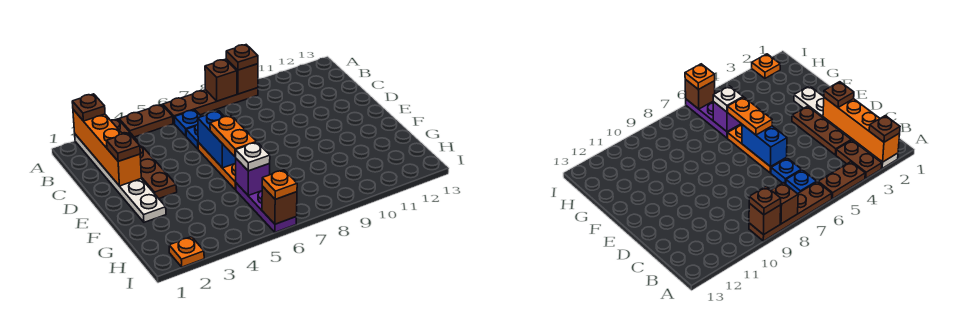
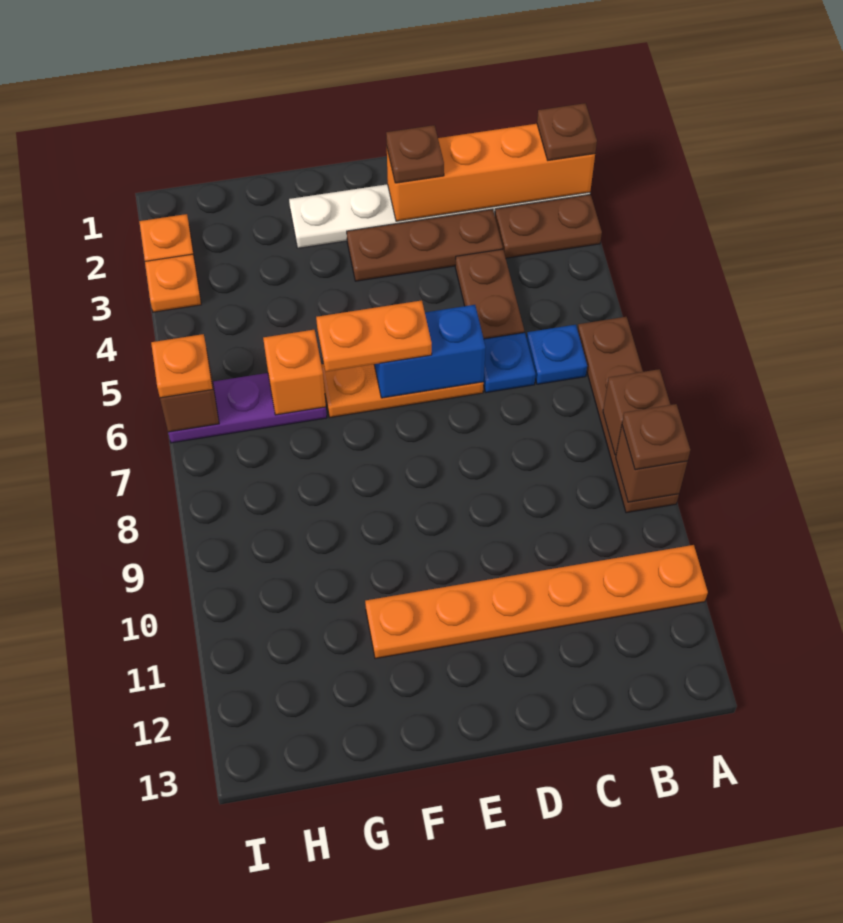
brown 1x2 plate [119,105,173,137] -> brown 1x2 plate moved to [455,249,524,339]
none -> orange 1x6 plate [365,545,708,659]
purple 1x1 brick [236,159,270,195] -> orange 1x1 brick [263,330,326,415]
white 1x1 plate [236,142,270,171] -> none
none -> orange 1x1 plate [145,254,201,312]

